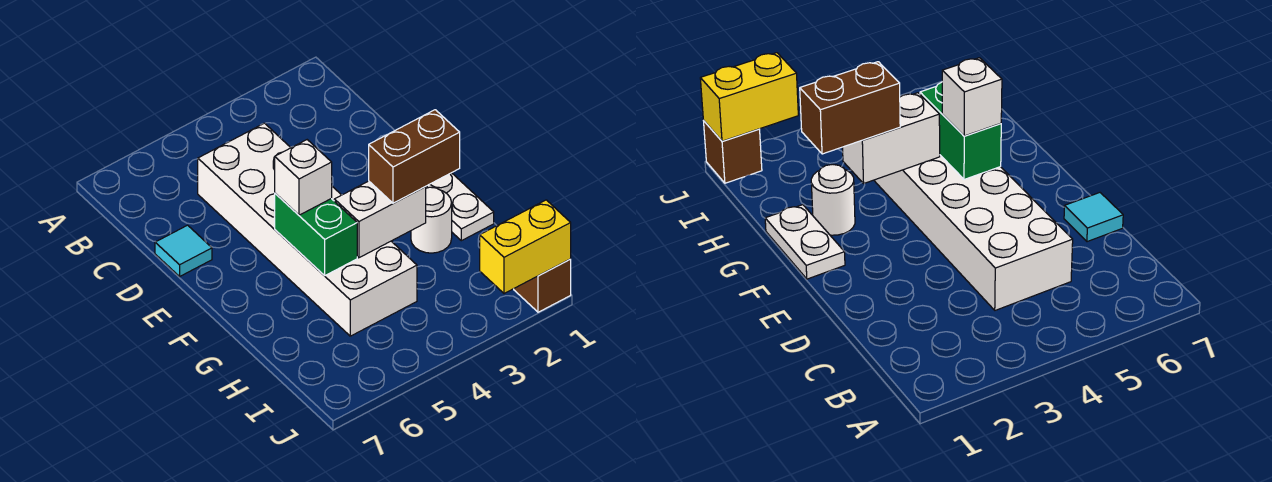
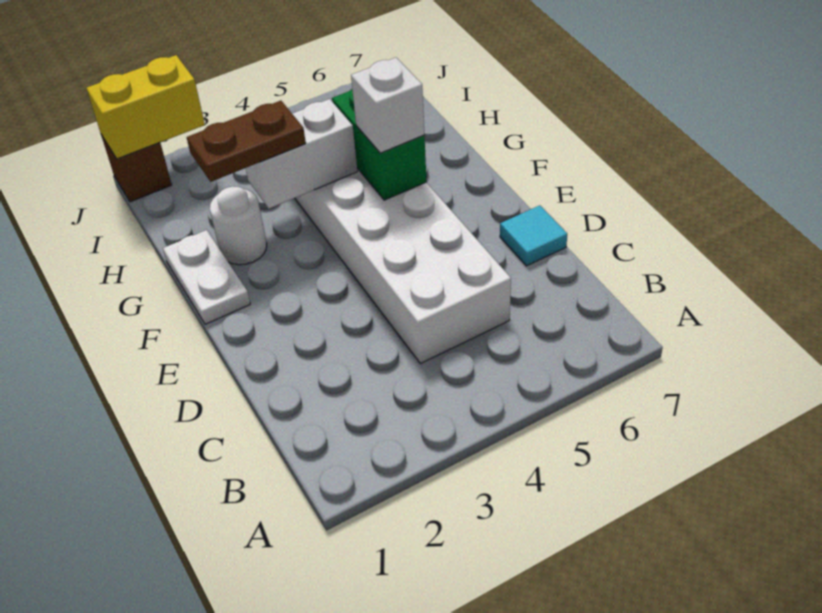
brown 1x2 brick [369,110,460,203] -> brown 1x2 plate [187,101,306,182]

